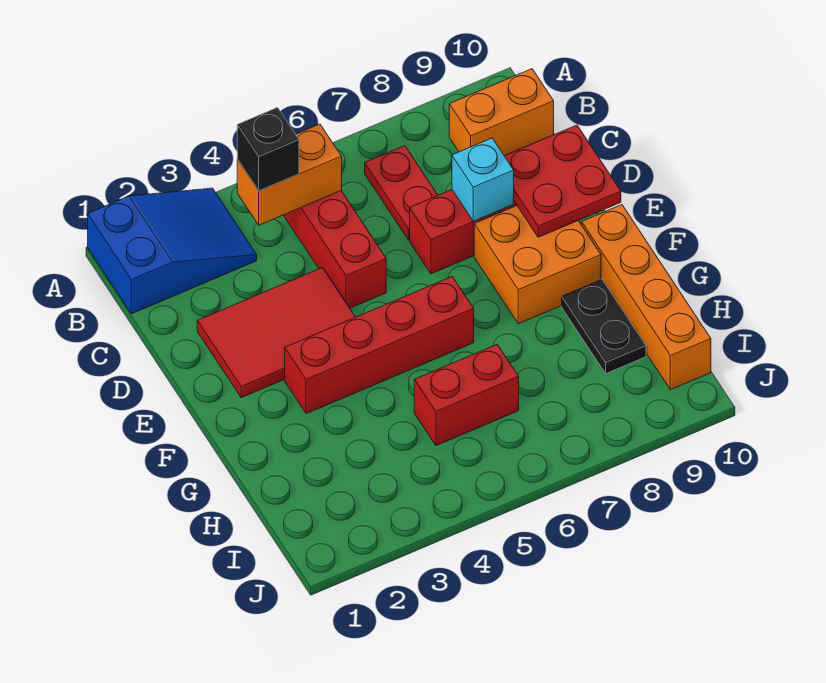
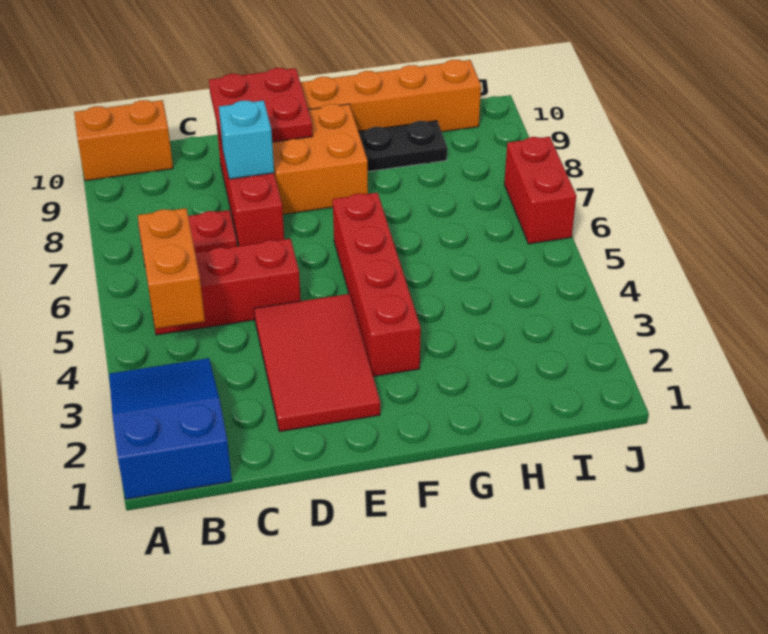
black 1x1 brick [237,108,299,191] -> none
orange 1x2 brick [449,69,554,156] -> orange 1x2 brick turned to [74,100,173,181]
red 1x2 brick [414,345,519,446] -> red 1x2 brick moved to [504,137,576,244]

